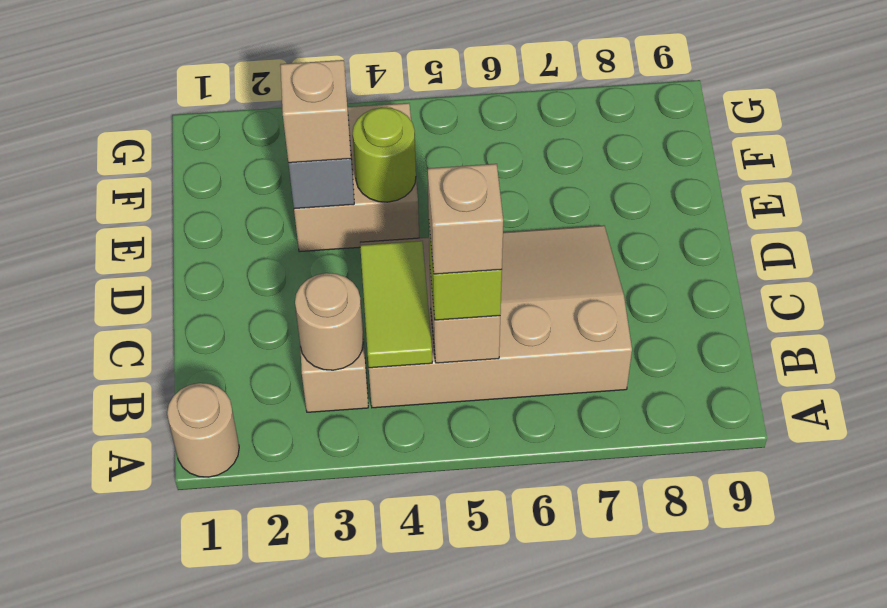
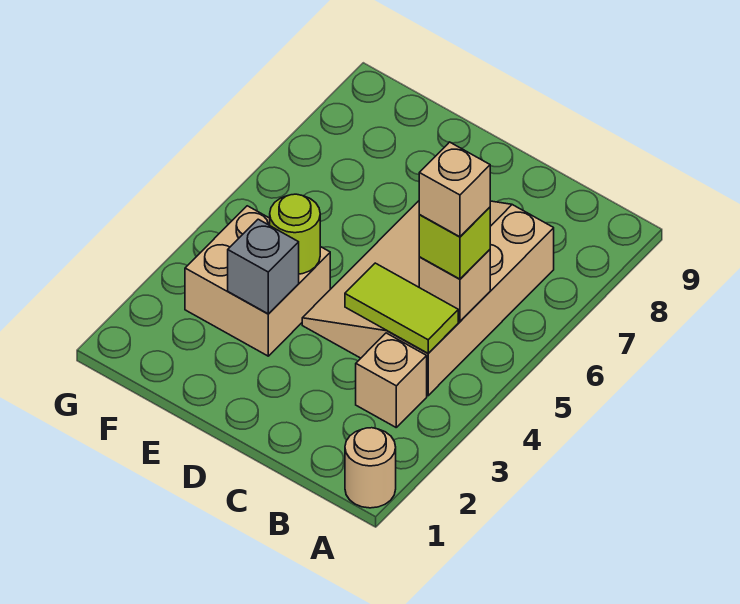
tan 1x1 round brick [295,273,364,370] -> none
tan 1x1 brick [280,60,351,163] -> none

